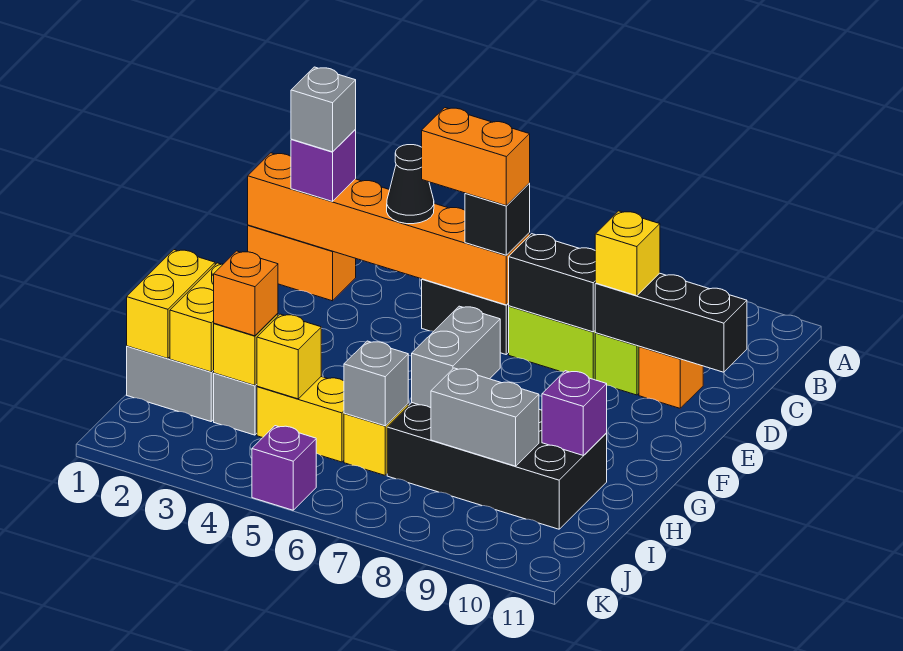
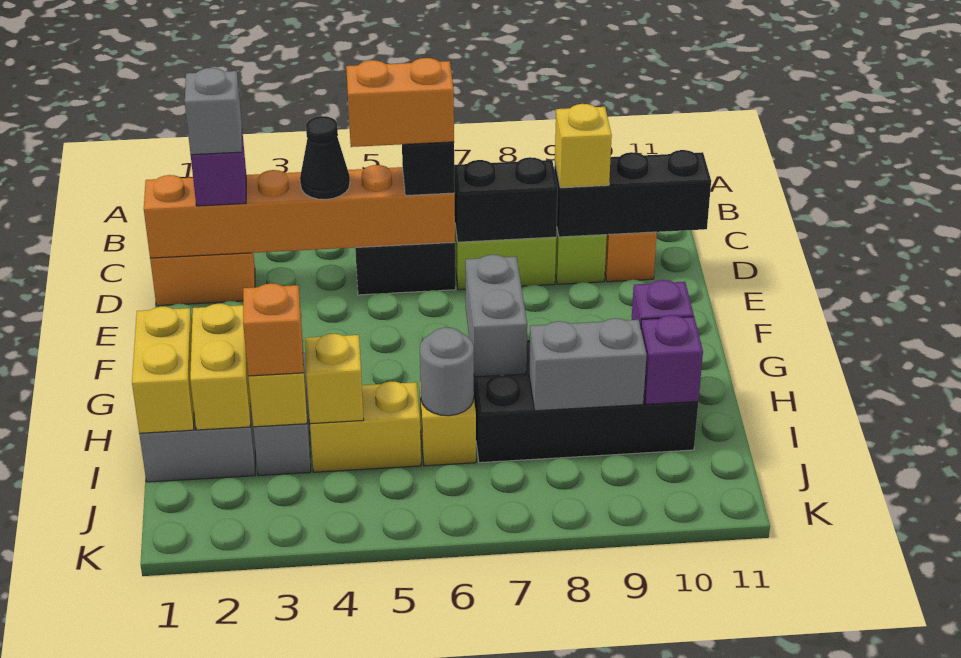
grey 1x1 brick [344,341,408,426] -> grey 1x1 round brick [420,327,474,416]
purple 1x1 brick [252,426,316,510] -> purple 1x1 brick moved to [641,315,703,404]

